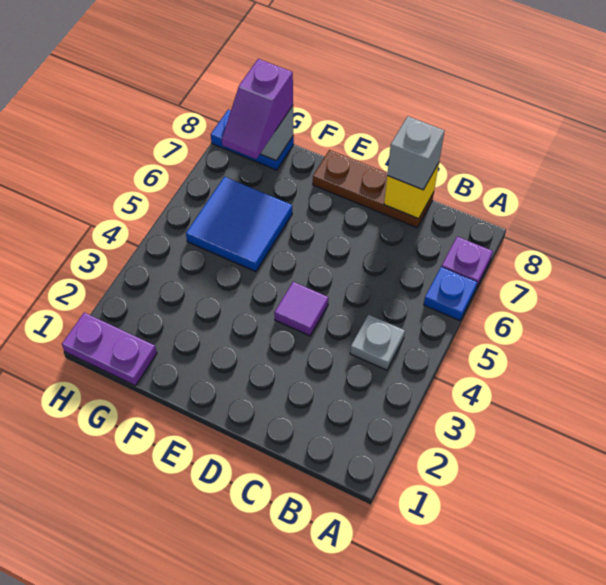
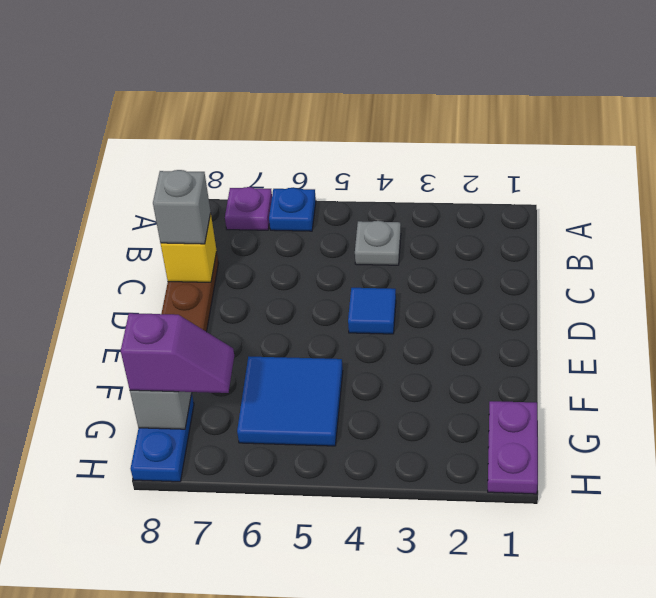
purple 1x1 tile [274,282,328,336] -> blue 1x1 tile [348,288,396,334]

